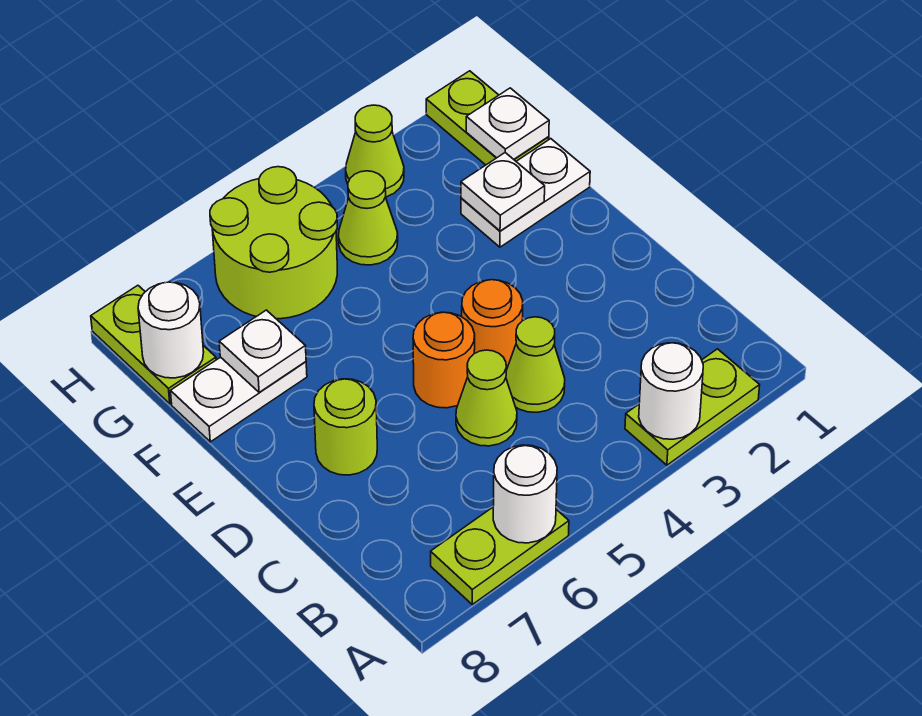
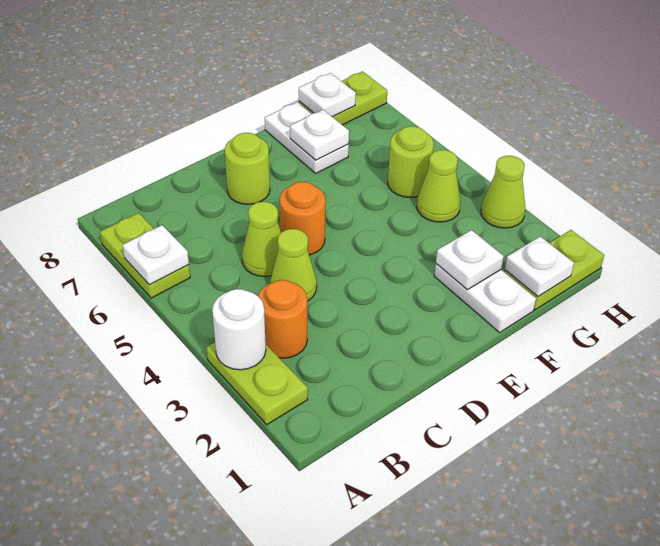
white 1x1 round brick [493,445,557,543] -> white 1x1 plate [123,225,189,285]
orange 1x1 round brick [462,280,523,370] -> orange 1x1 round brick moved to [258,280,307,358]
lime 2x2 round brick [210,167,337,319] -> lime 1x1 round brick [388,126,434,197]
white 1x1 round brick [138,282,204,378] -> white 1x1 plate [299,73,356,117]

